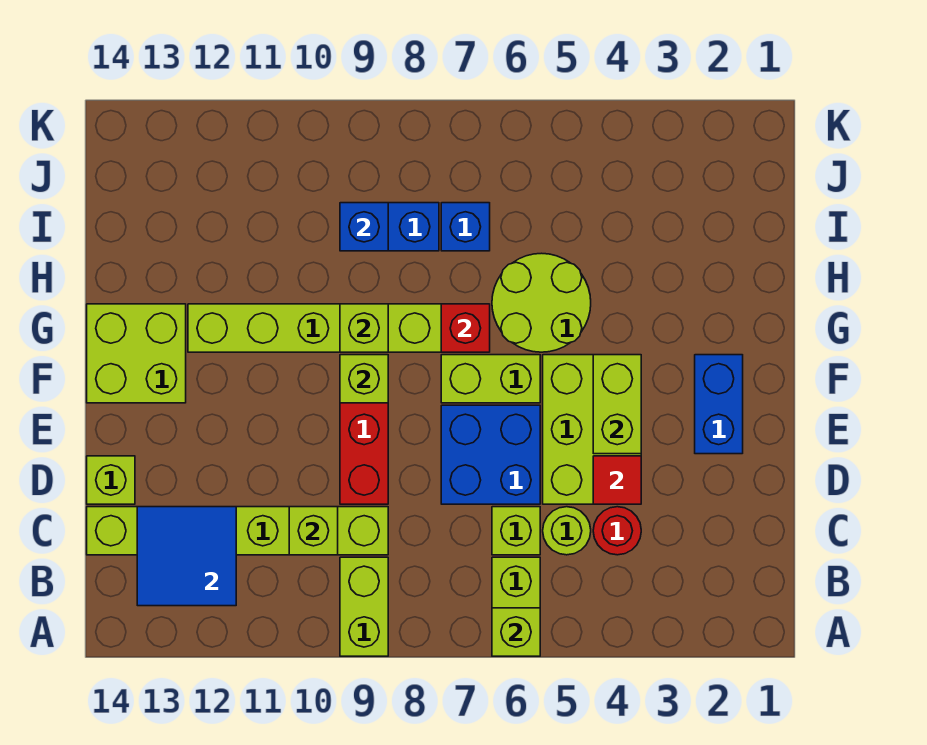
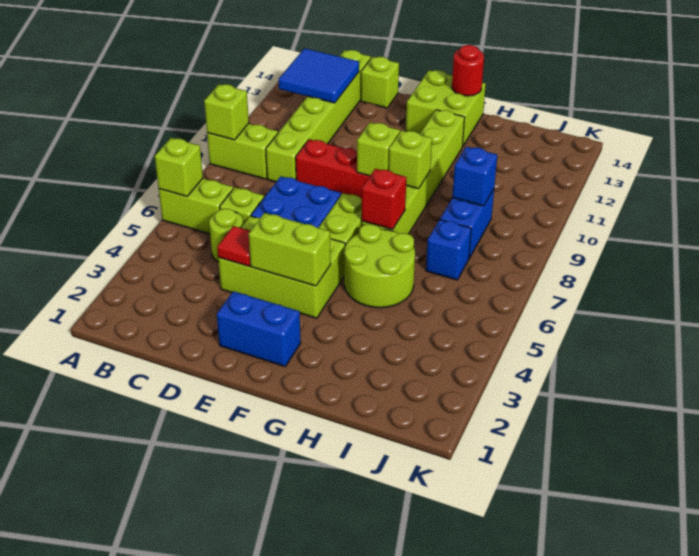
red 1x1 round brick [593,507,641,555] -> red 1x1 round brick moved to [452,45,484,96]
lime 1x1 brick [289,507,338,555] -> lime 1x1 brick moved to [204,84,249,140]

